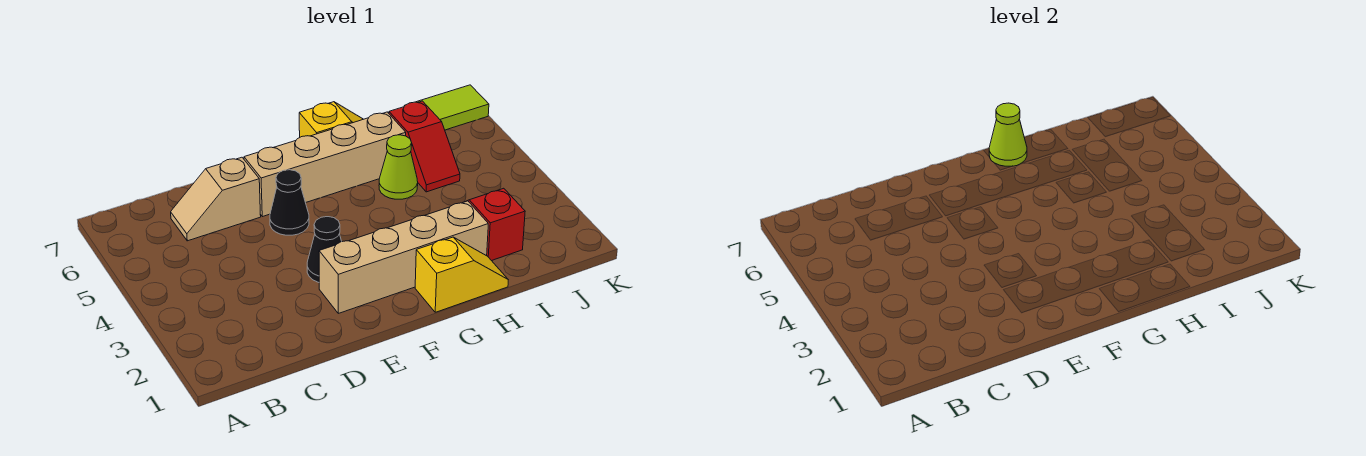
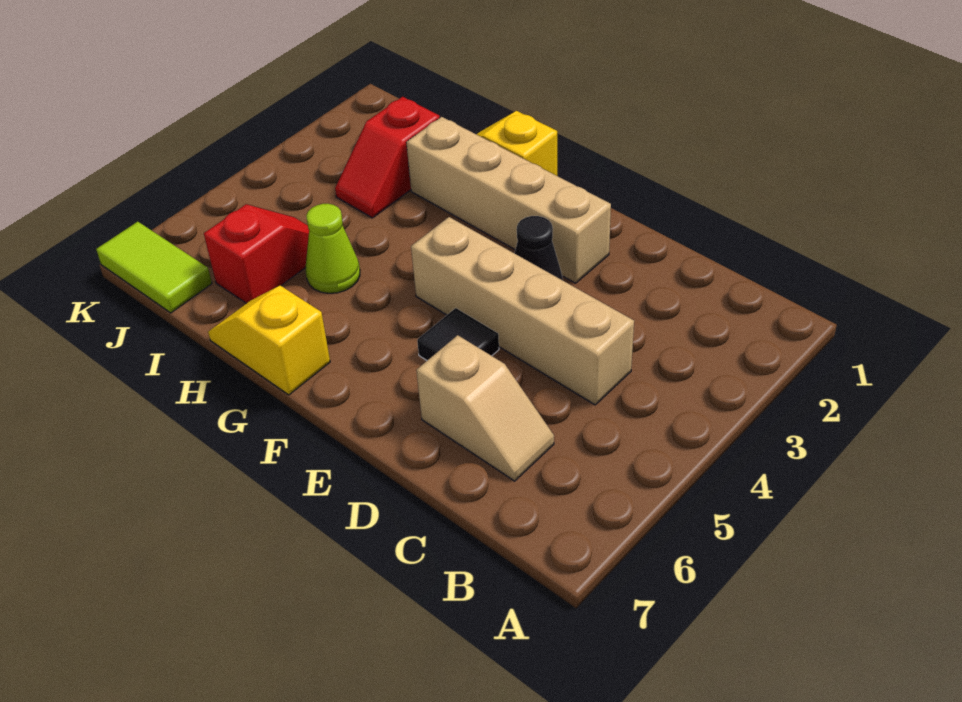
black 1x1 cone [270,170,309,235] -> black 1x1 tile [417,308,499,360]
tan 1x4 brick [244,112,406,217] -> tan 1x4 brick moved to [411,217,634,405]
lime 1x1 cone [989,103,1027,166] -> none

